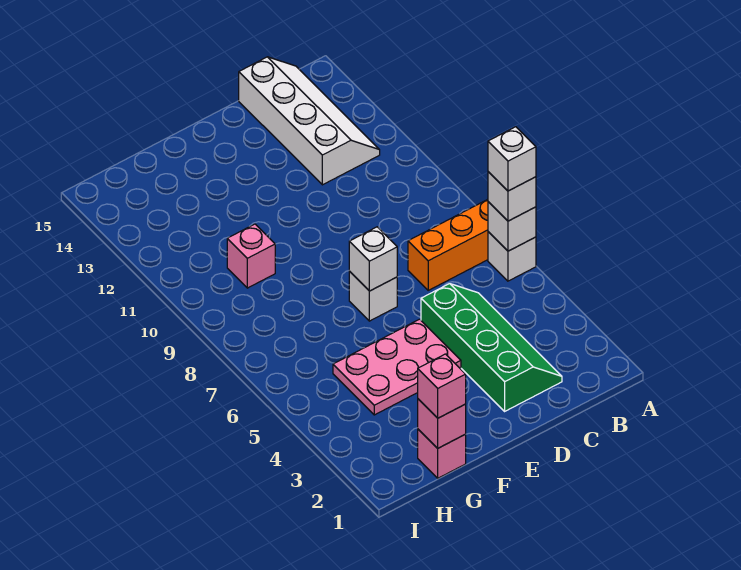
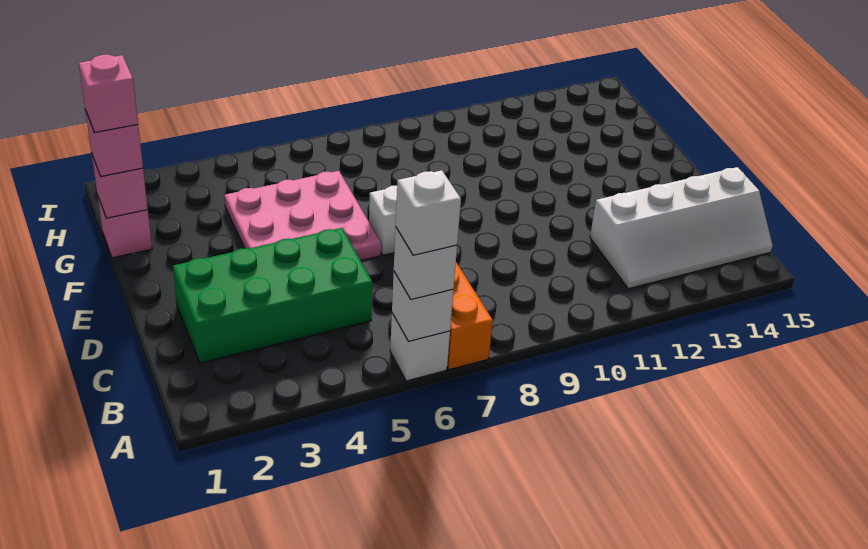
green 2x4 slope [421,284,562,411] -> green 2x4 brick [173,228,372,363]
pink 2x3 plate [333,319,461,415] -> pink 3x3 plate [224,171,381,260]
white 1x1 brick [349,227,397,291] -> none
pink 1x1 brick [227,224,275,288] -> pink 1x1 brick moved to [79,55,138,133]

